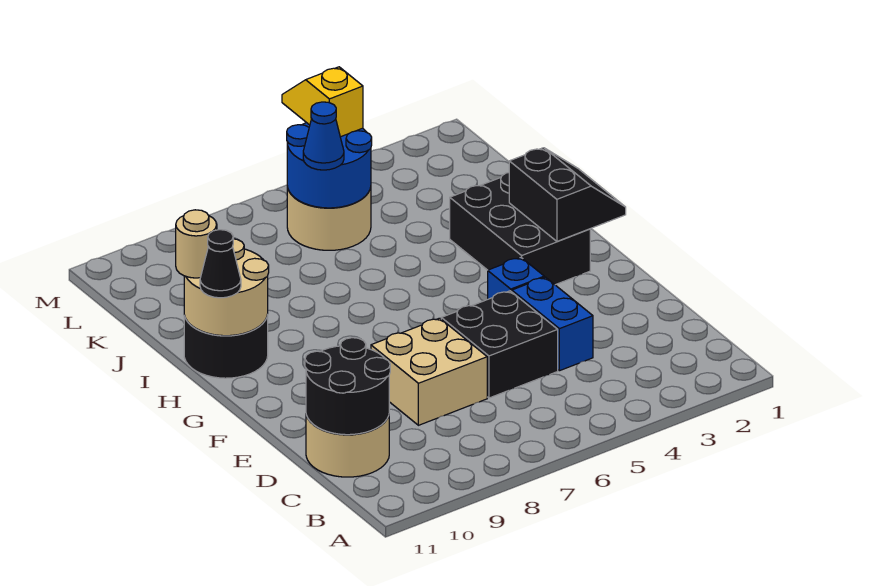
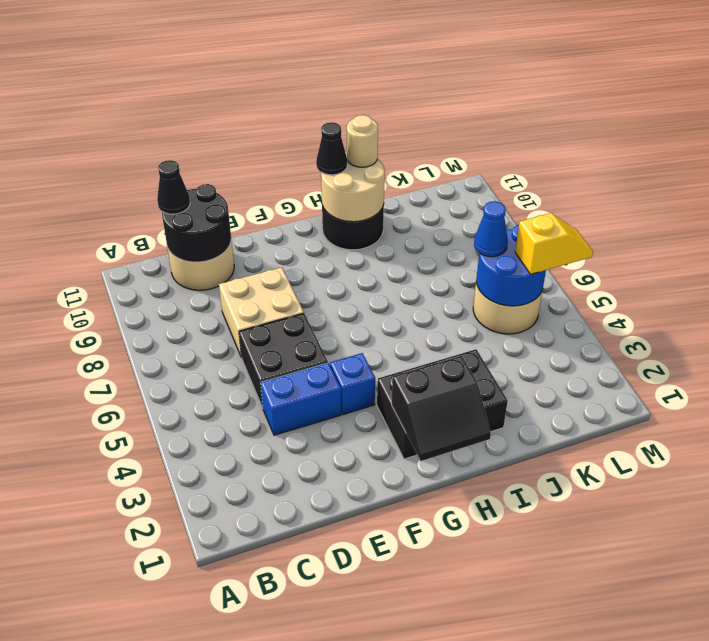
none -> black 1x1 cone [157,160,190,214]

